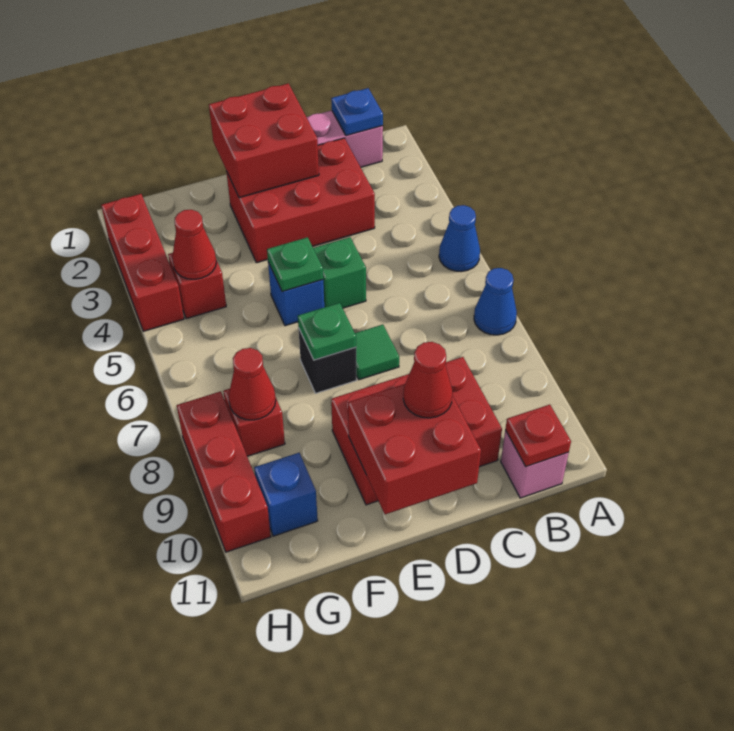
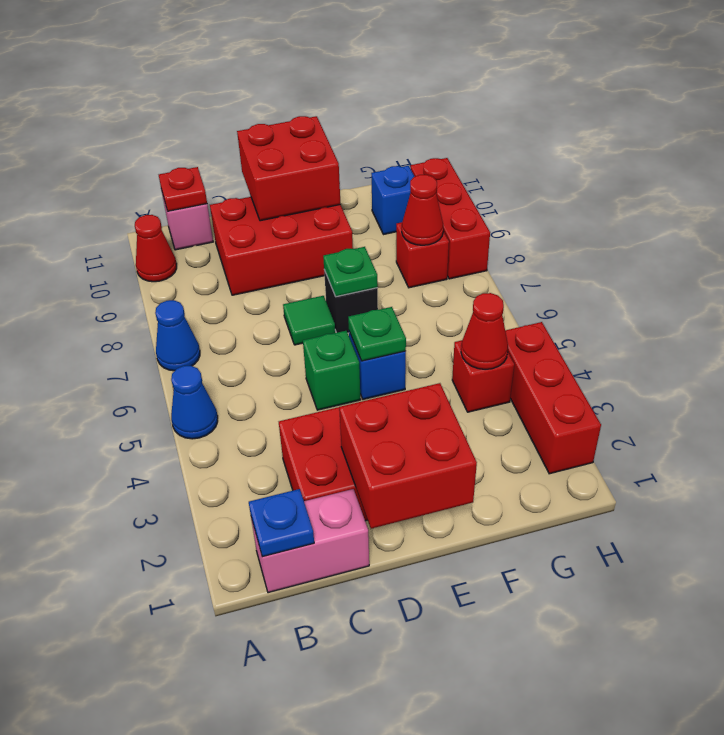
red 1x1 cone [403,342,453,418] -> red 1x1 cone moved to [135,215,177,282]

